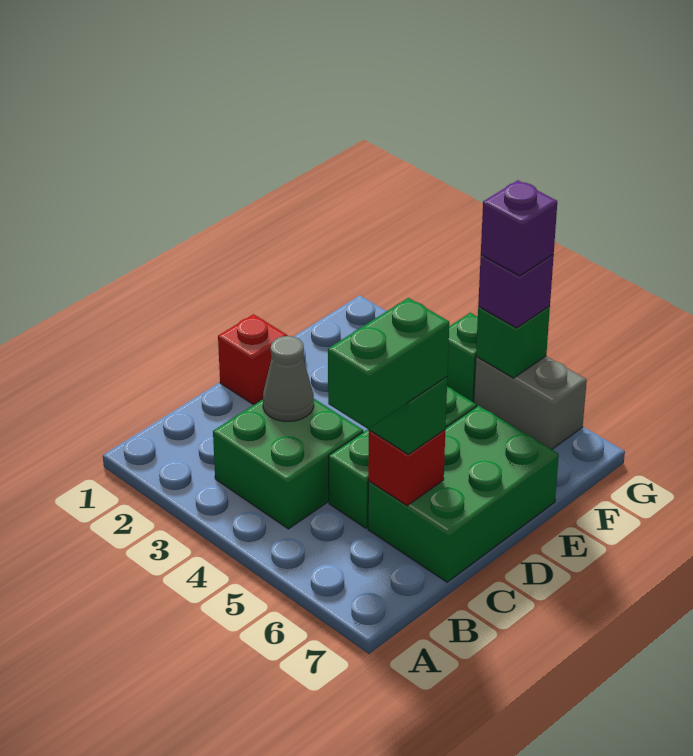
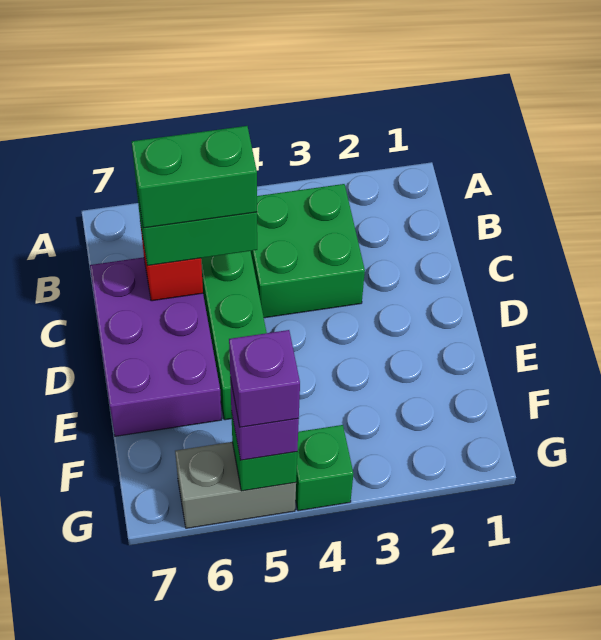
green 1x2 brick [328,298,449,428] -> green 1x2 brick turned to [132,126,257,228]
grey 1x1 cone [263,336,314,421] -> none
green 2x3 brick [368,406,559,582] -> purple 2x3 brick [90,257,222,436]
red 1x1 brick [218,314,288,405] -> none

